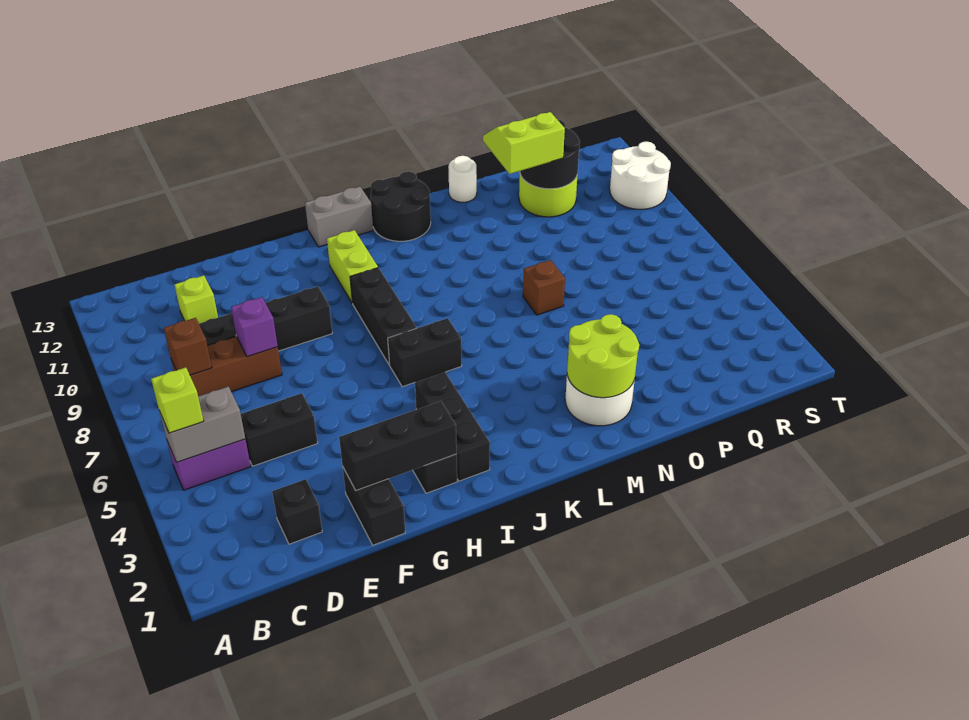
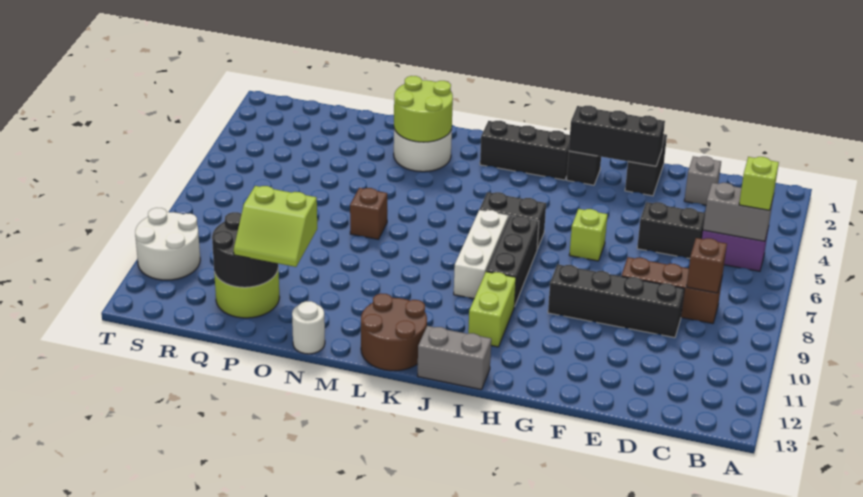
black 1x1 brick [272,479,322,544] -> grey 1x1 brick [684,156,721,205]
lime 1x1 brick [174,276,218,323] -> lime 1x1 brick moved to [569,209,608,261]
purple 1x1 brick [231,297,278,357] -> none
black 1x3 brick [415,372,490,481] -> black 1x3 brick turned to [480,121,570,180]
none -> white 1x3 brick [454,210,508,299]
black 2x2 round brick [371,171,431,241] -> brown 2x2 round brick [361,293,427,371]

